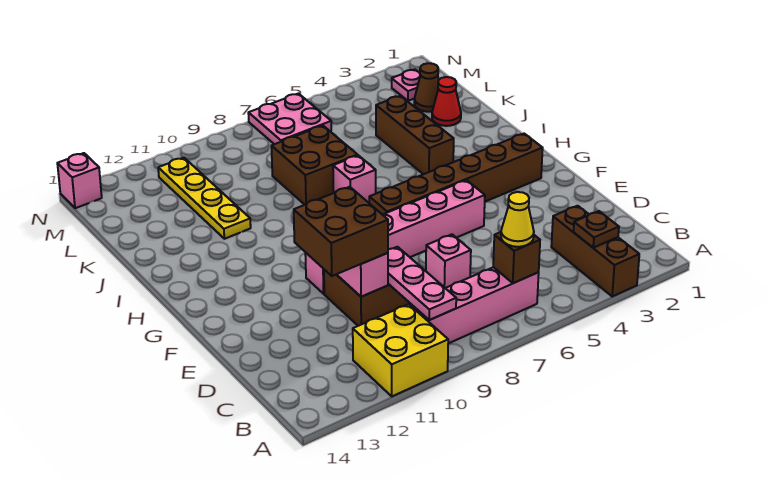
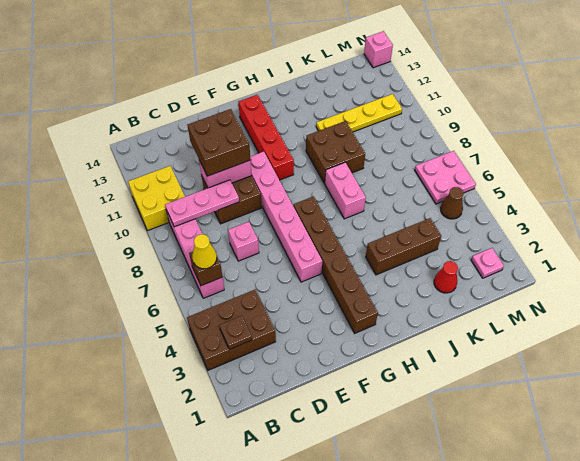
brown 1x3 brick [551,206,639,296] -> brown 2x3 brick [187,289,276,370]
none -> red 1x4 brick [238,95,294,180]
pink 1x1 brick [333,155,376,203] -> pink 1x2 brick [325,163,366,219]
brown 2x2 brick [271,126,358,205] -> brown 2x2 brick moved to [306,121,365,184]
brown 1x1 cone [414,63,439,112] -> brown 1x1 cone moved to [441,187,464,219]

